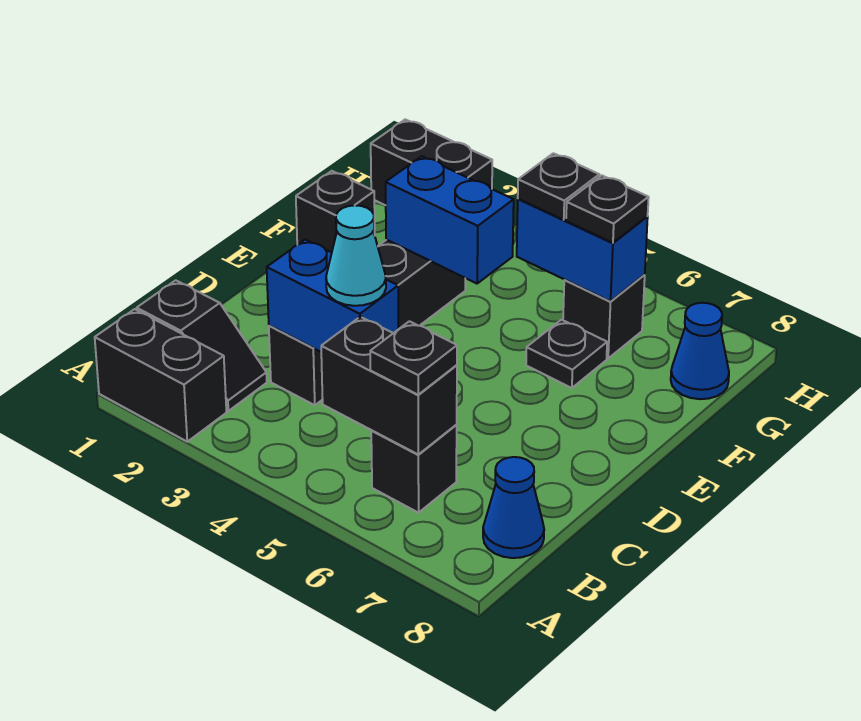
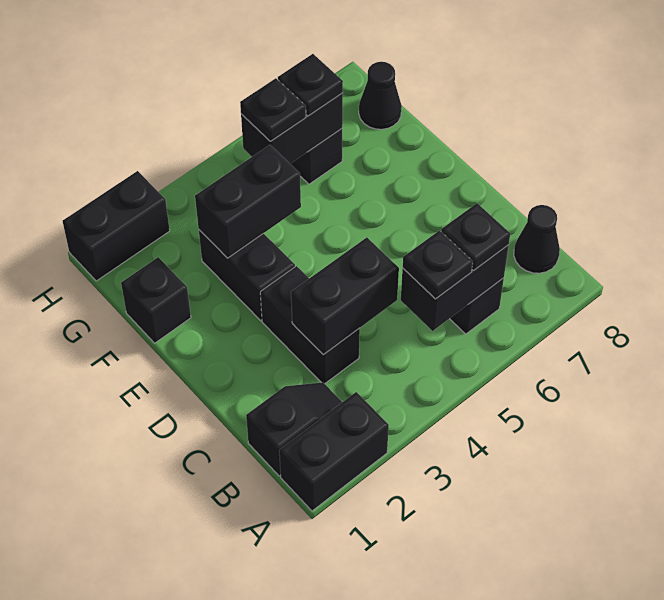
blue 1x1 cone [483,457,544,558] -> black 1x1 cone [514,205,560,273]
blue 1x2 brick [267,240,398,352] -> black 1x2 brick [291,237,399,355]
cyan 1x1 cone [326,205,386,306] -> none
blue 1x2 brick [386,156,514,283] -> black 1x2 brick [195,145,301,258]
black 1x1 plate [526,320,607,388] -> black 1x1 plate moved to [403,231,473,299]
blue 1x2 brick [517,199,648,301] -> black 1x2 brick [241,93,343,164]
blue 1x1 cone [671,303,729,399] -> black 1x1 cone [359,62,402,129]

